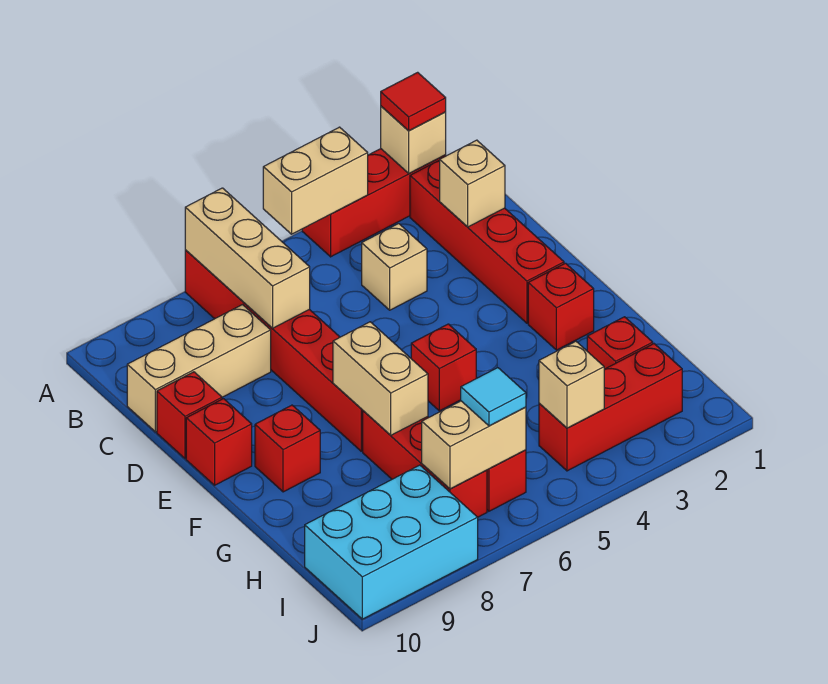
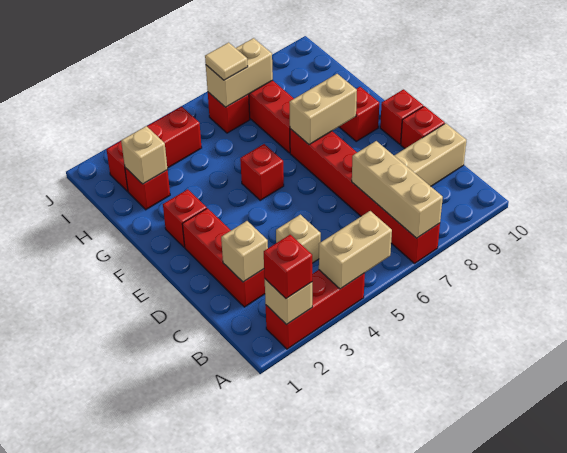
red 1x1 tile [381,72,446,130] -> red 1x1 brick [264,235,312,299]
red 1x4 brick [410,160,564,323] -> red 1x3 brick [182,208,265,307]
tan 1x2 brick [333,322,428,435] -> tan 1x2 brick turned to [289,74,357,145]
tan 1x1 brick [539,341,604,428] -> tan 1x1 brick moved to [121,126,168,184]
cyan 1x1 tile [461,368,526,426] -> tan 1x1 tile [205,42,248,80]
cyan 2x3 brick [305,465,478,619] -> none

